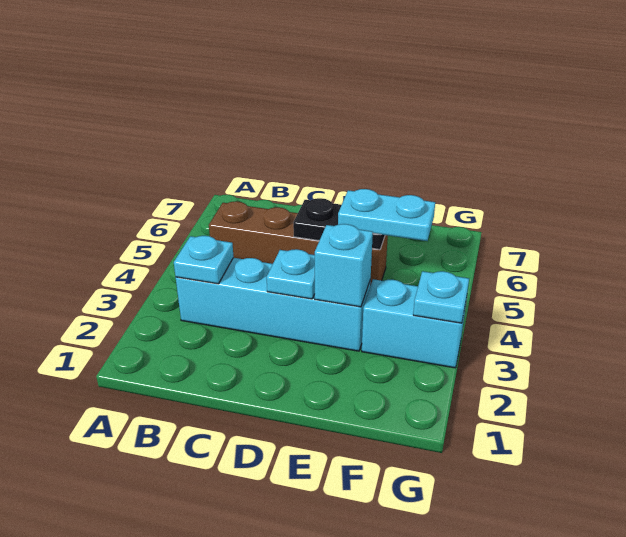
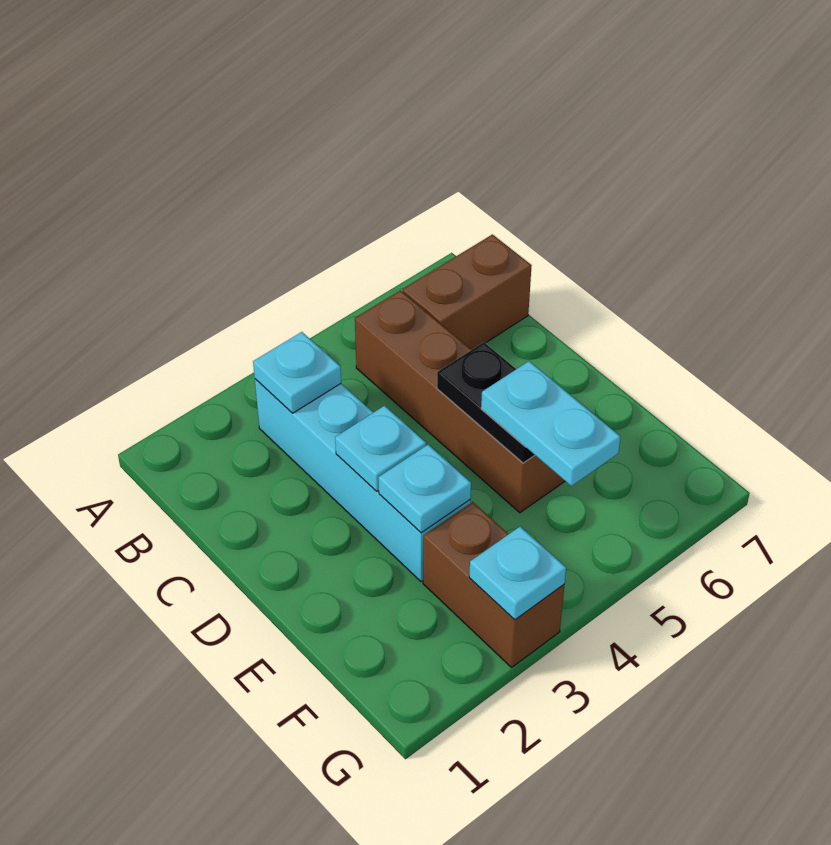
none -> brown 1x2 brick [403,235,532,350]
cyan 1x1 brick [315,224,373,307] -> cyan 1x1 plate [378,445,471,533]
cyan 1x2 brick [362,279,467,368] -> brown 1x2 brick [423,502,564,667]

